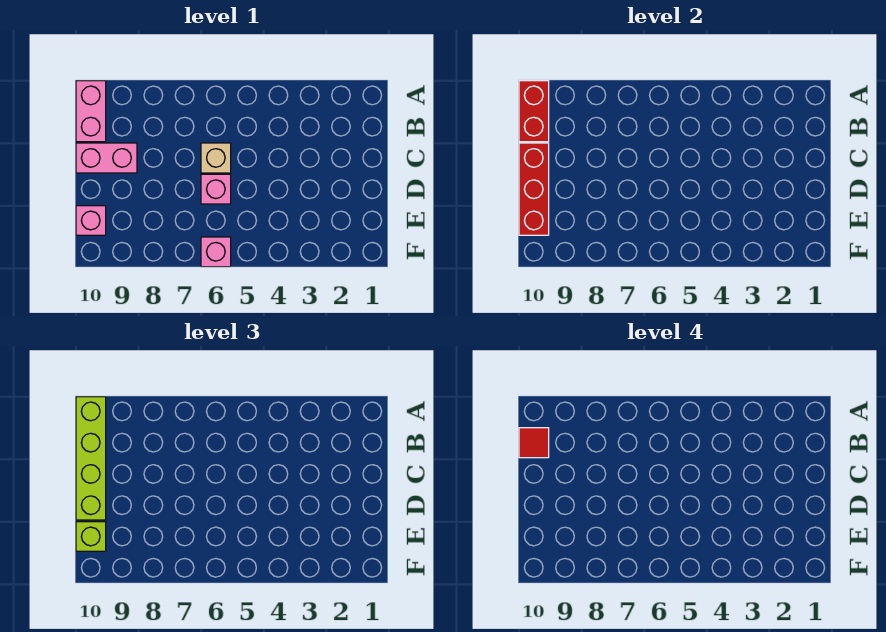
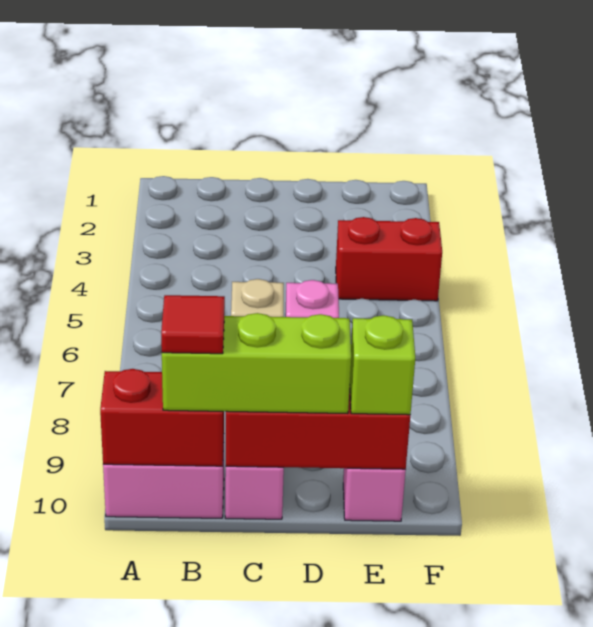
lime 1x4 brick [76,397,106,520] -> lime 1x3 brick [162,313,351,414]
none -> red 1x2 brick [336,217,442,301]
pink 1x1 brick [201,237,231,267] -> none

